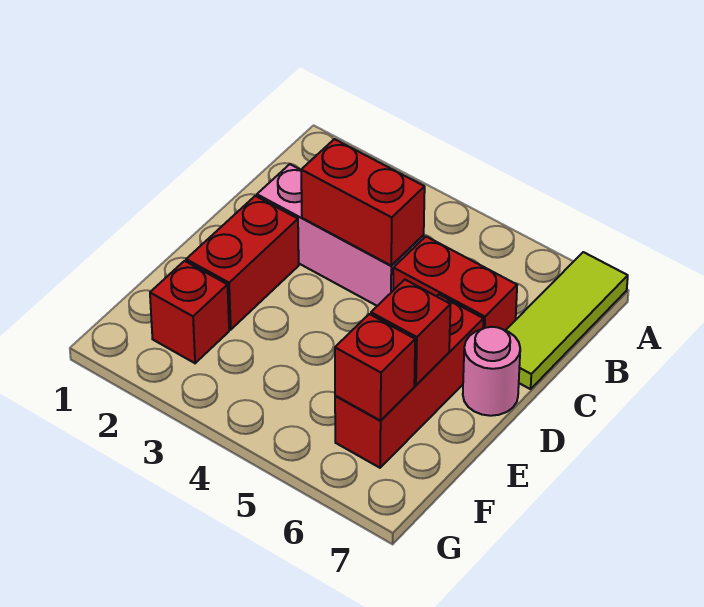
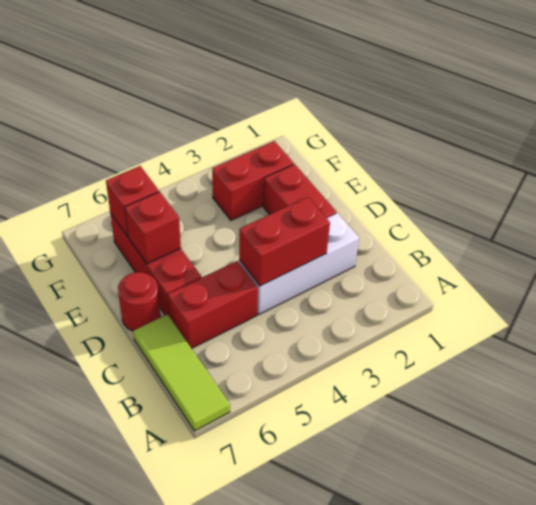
pink 1x3 brick [257,164,424,306] -> white 1x3 brick [239,213,359,314]
pink 1x1 round brick [463,327,520,416] -> red 1x1 round brick [118,272,160,331]
red 1x1 brick [150,261,229,363] -> red 1x2 brick [212,141,294,220]

